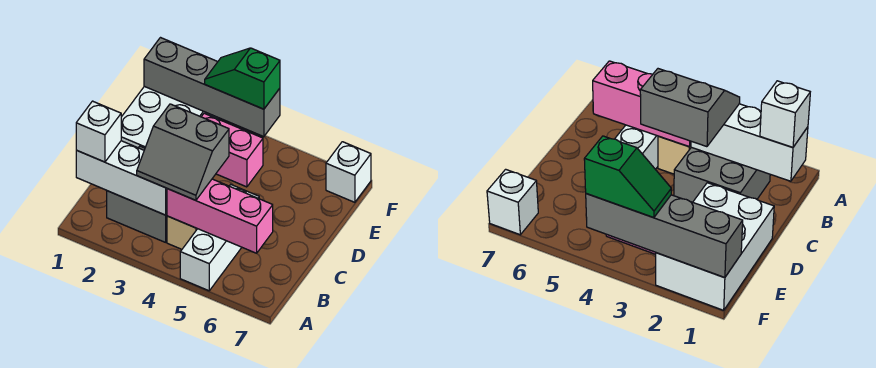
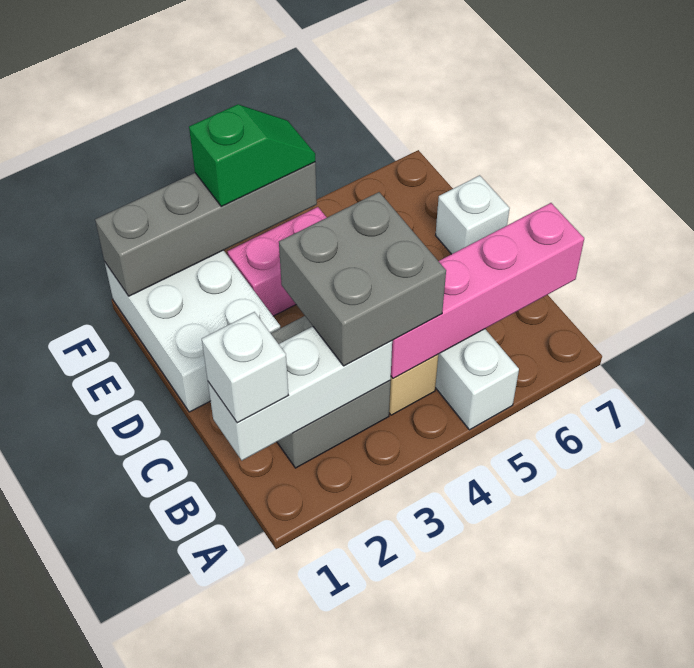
grey 2x2 slope [137,104,229,200] -> grey 2x2 brick [279,192,446,366]
pink 1x3 brick [167,179,273,253] -> pink 1x4 brick [391,203,584,379]
green 1x2 slope [205,48,280,109] -> green 1x2 slope turned to [189,104,315,206]
white 1x1 brick [326,142,371,202] -> white 1x1 brick moved to [436,175,510,254]

